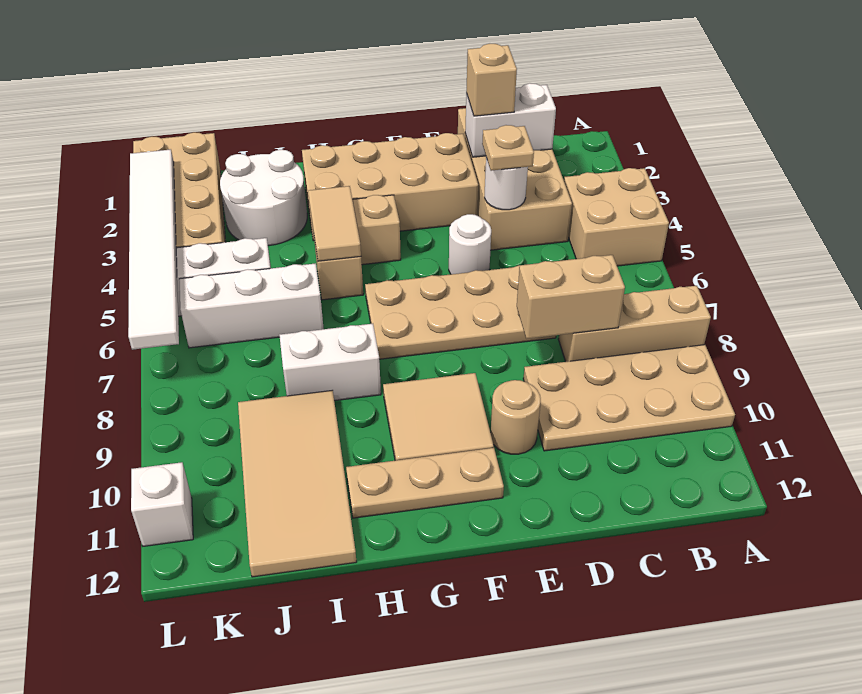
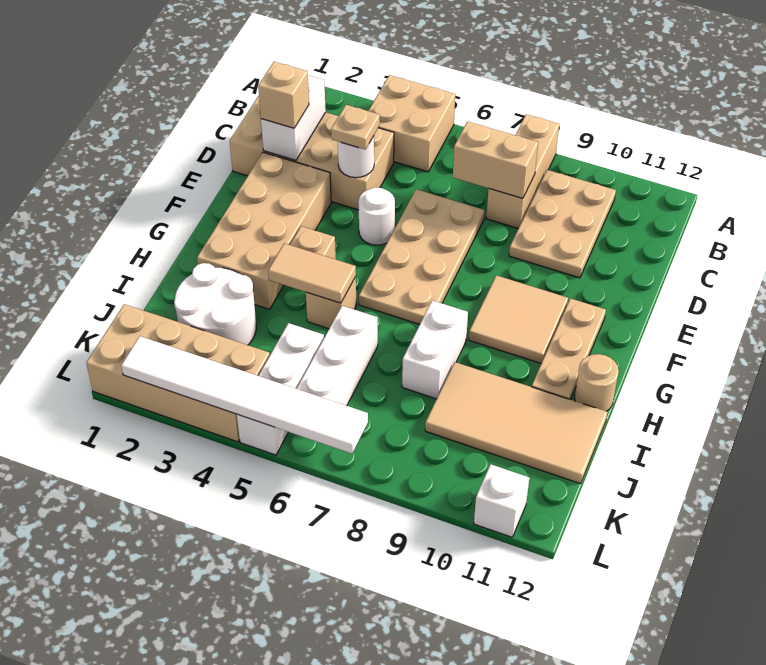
tan 2x4 plate [523,345,735,451] -> tan 2x3 plate [509,170,616,278]
tan 1x2 brick [517,255,625,339] -> tan 1x2 brick turned to [453,121,538,198]
tan 1x1 round brick [490,380,541,454] -> tan 1x1 round brick moved to [575,354,619,411]

